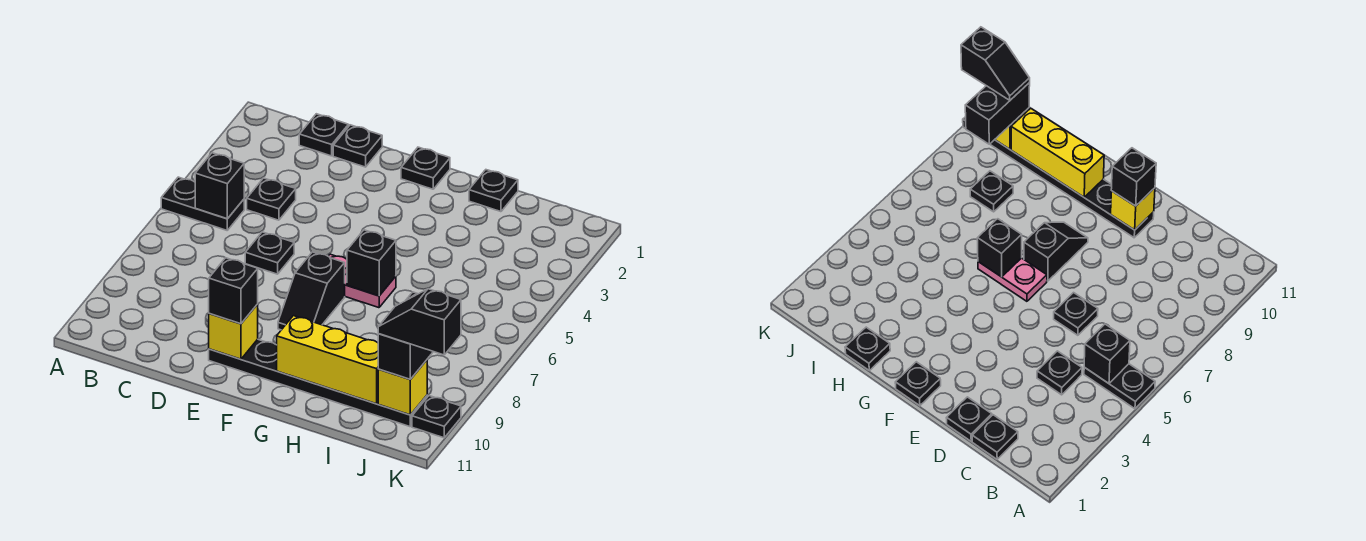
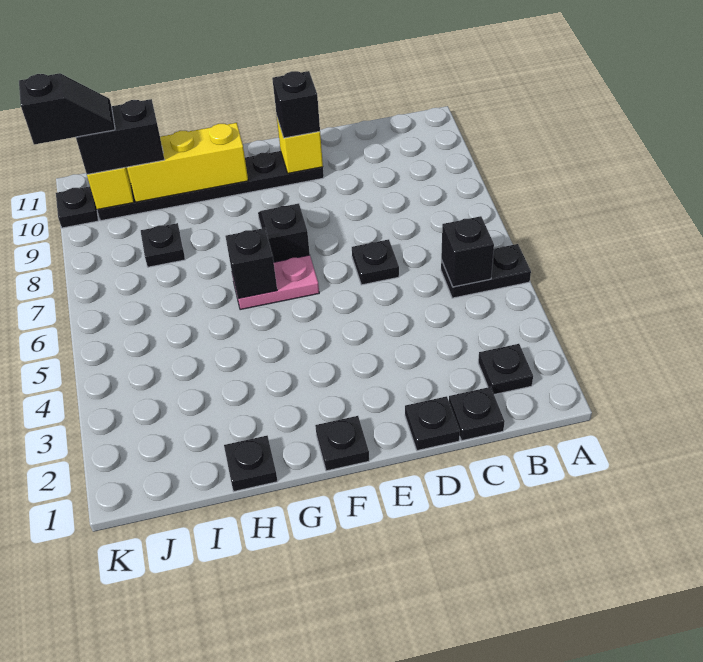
black 1x1 plate [247,178,296,220] -> black 1x1 plate moved to [478,344,533,394]
black 1x2 brick [378,292,433,379] -> black 1x2 brick turned to [76,99,164,174]

